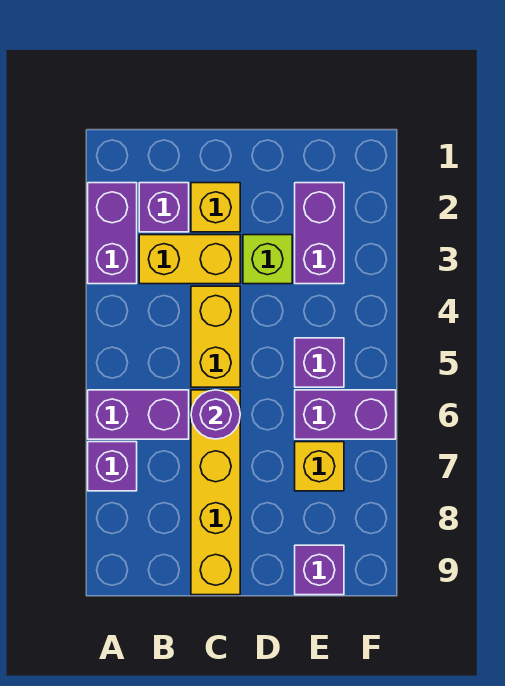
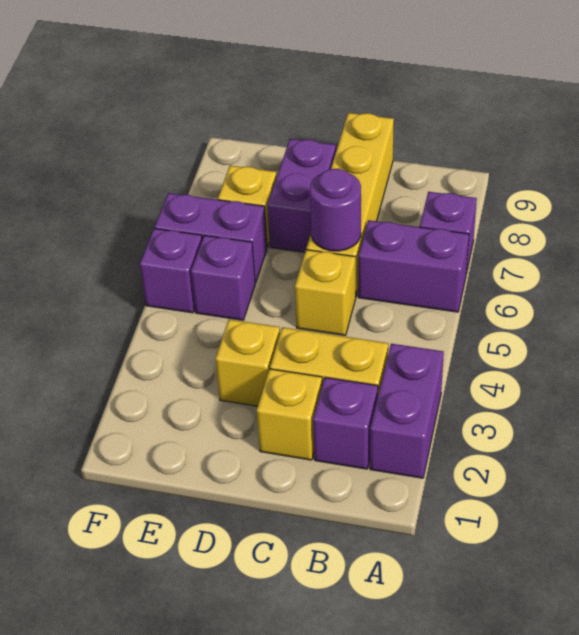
yellow 1x2 brick [191,286,240,387] -> yellow 1x1 brick [295,250,356,335]
lime 1x1 brick [243,235,292,284] -> yellow 1x1 brick [215,319,280,406]
purple 1x2 brick [295,183,344,284] -> purple 1x2 brick moved to [267,139,336,252]
purple 1x1 brick [295,545,344,595] -> purple 1x1 brick moved to [140,228,202,313]

